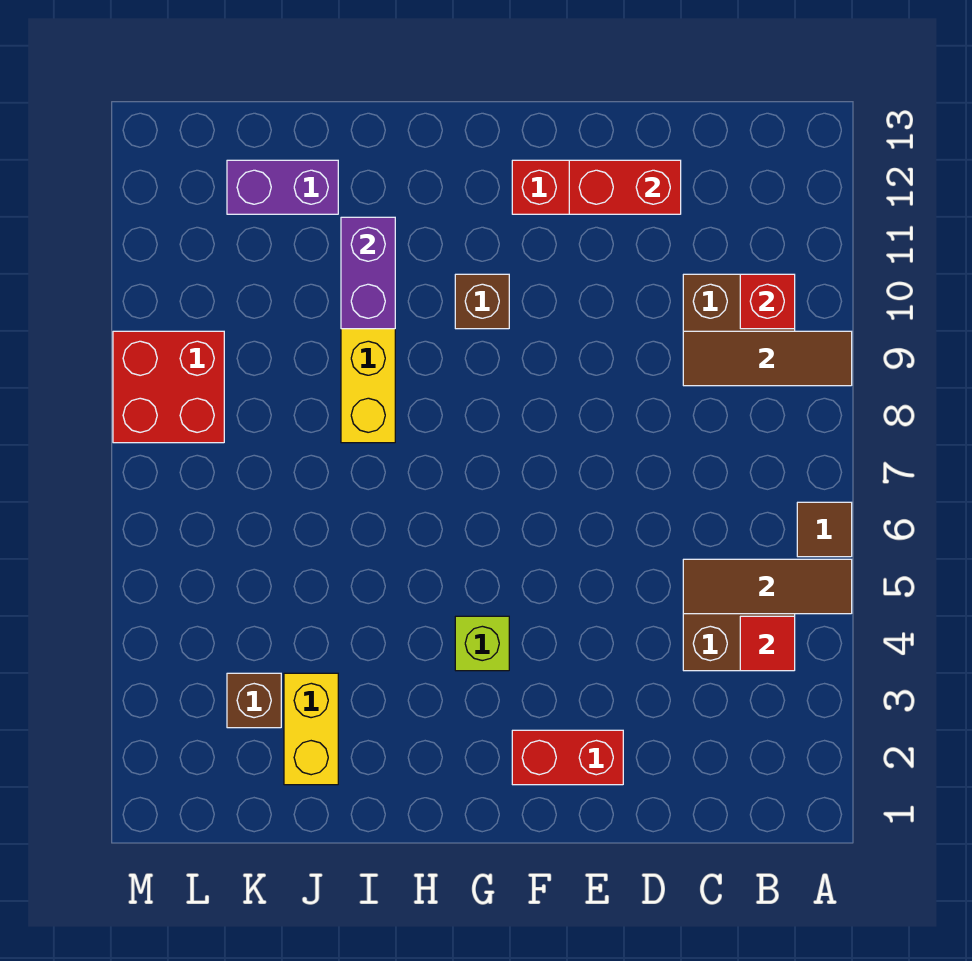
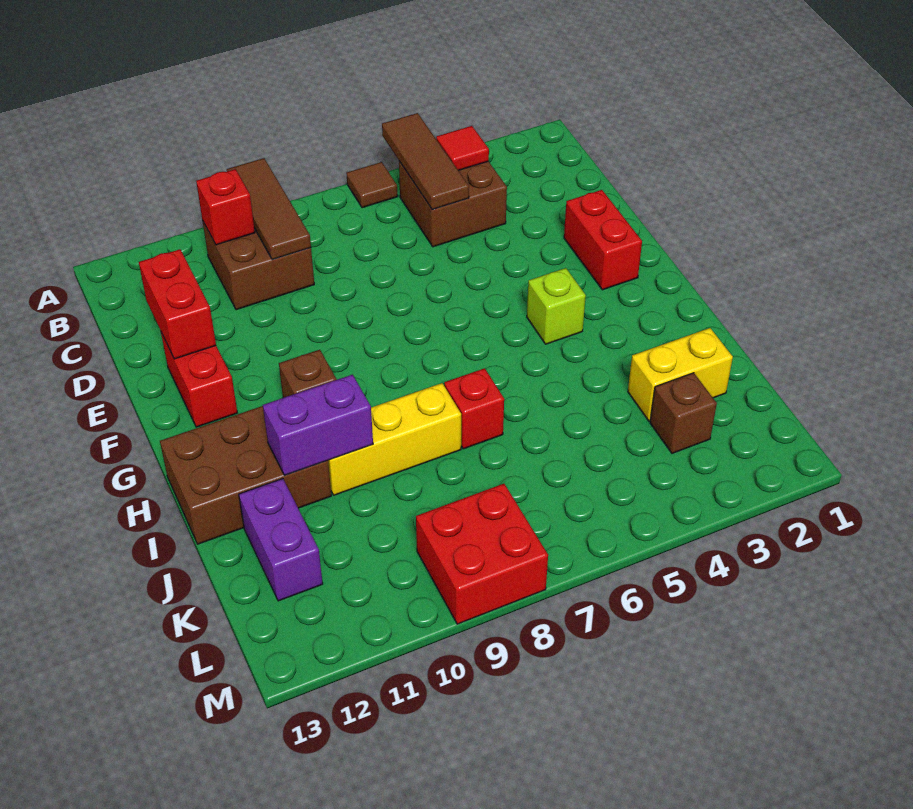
none -> brown 2x3 brick [160,406,331,544]
none -> red 1x1 brick [444,368,504,449]

